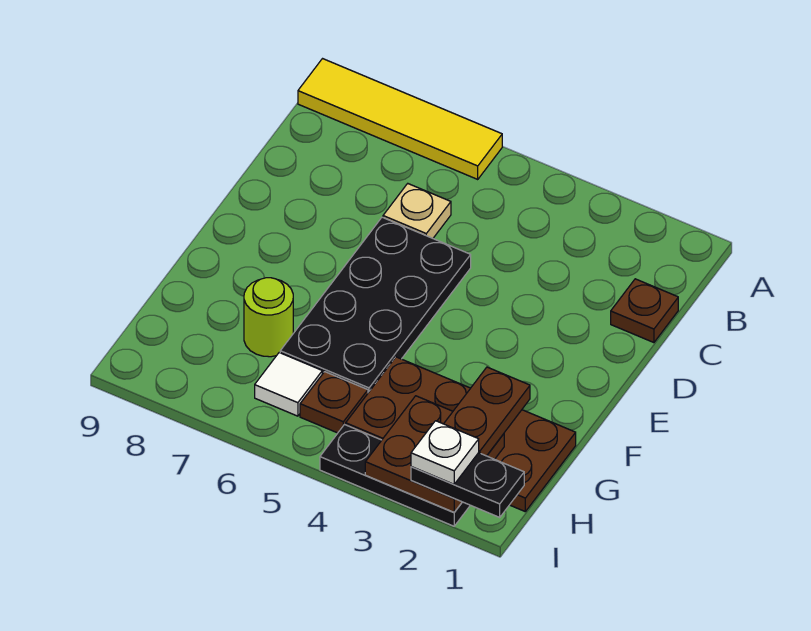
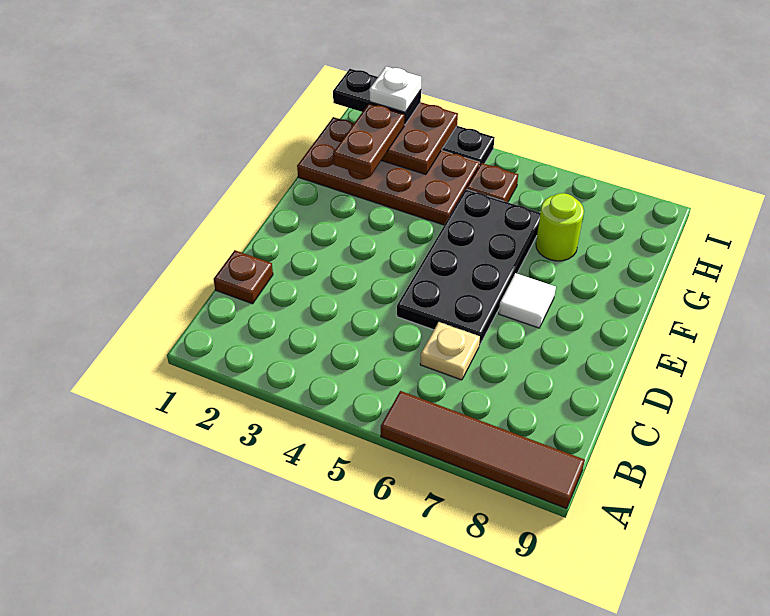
yellow 1x4 tile [298,59,502,179] -> brown 1x4 tile [381,391,585,509]
white 1x1 tile [255,353,322,416] -> white 1x1 tile moved to [499,273,556,328]

